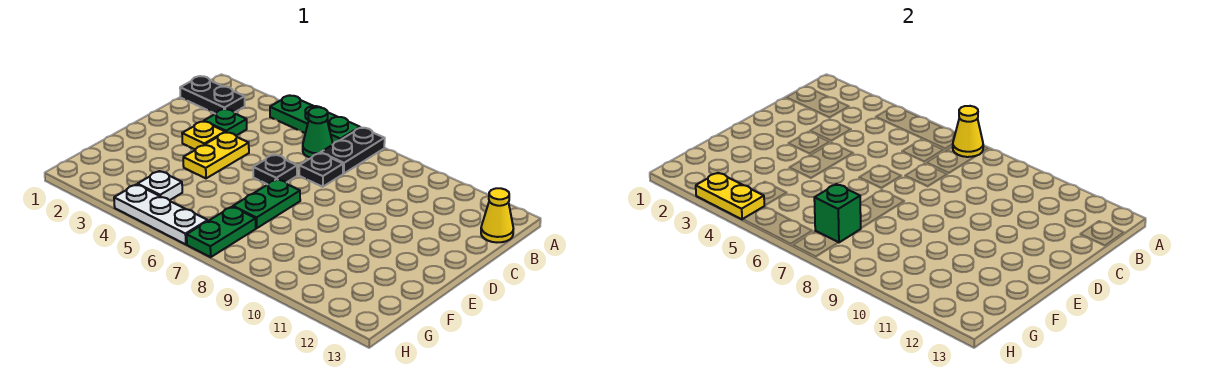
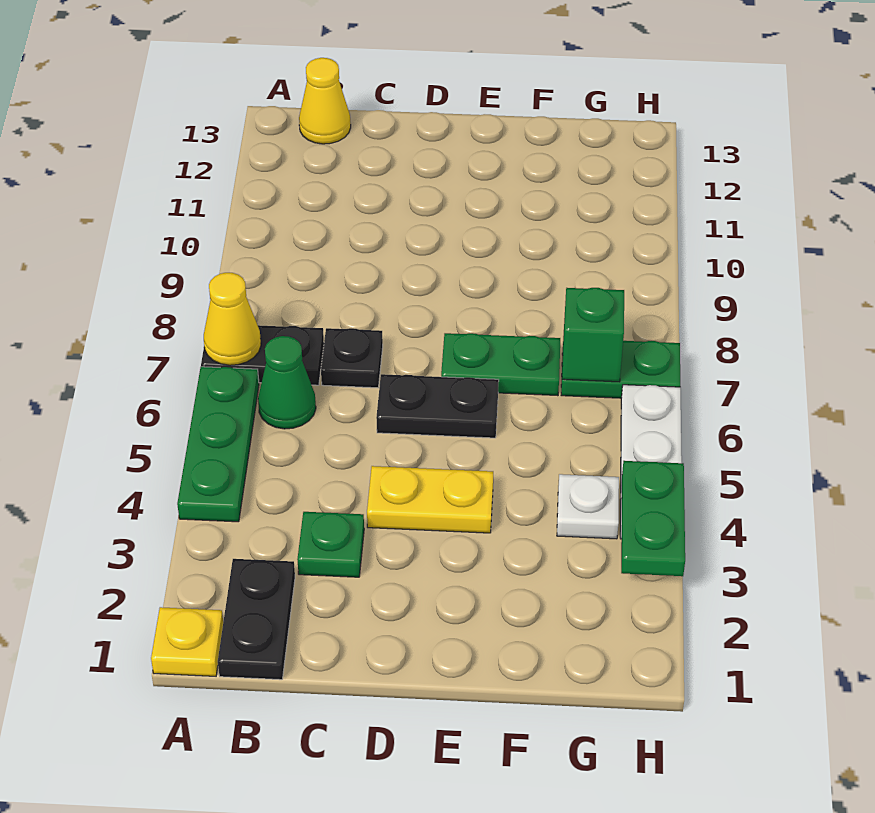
yellow 1x1 plate [182,121,225,149] -> yellow 1x1 plate moved to [151,607,223,676]
black 1x1 plate [253,155,297,185] -> black 1x2 plate [376,374,499,438]
yellow 1x2 plate [696,173,764,219] -> green 1x2 plate [621,461,685,576]

